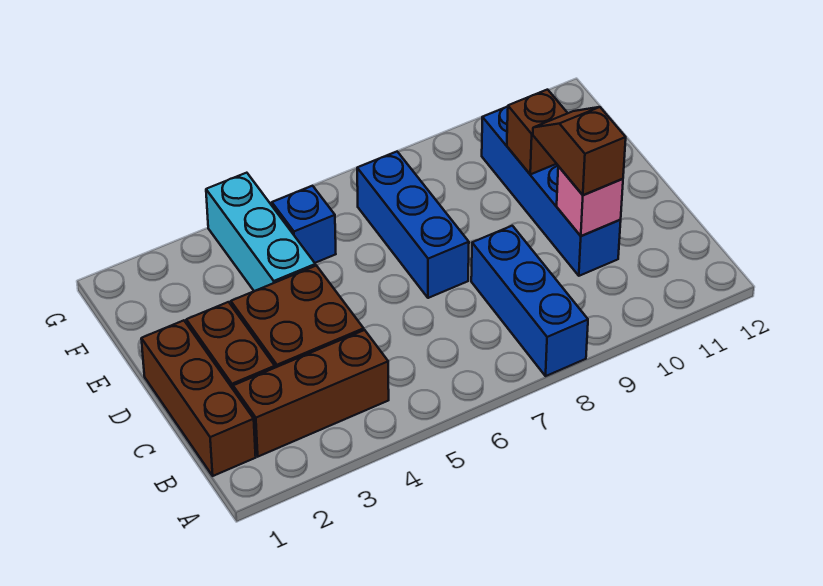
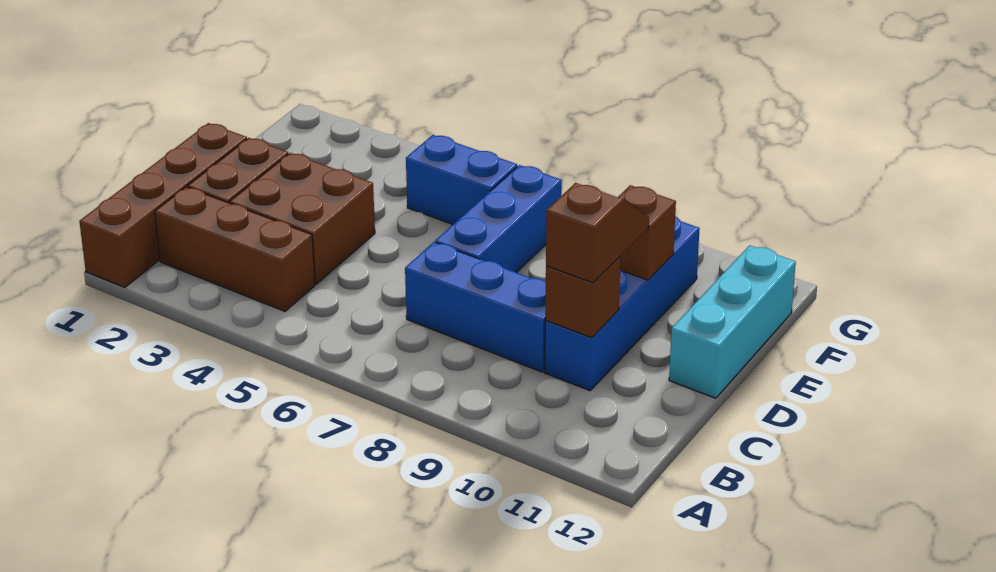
blue 1x3 brick [471,226,588,376] -> blue 1x3 brick turned to [405,242,546,372]
brown 1x3 brick [141,320,256,476] -> brown 1x4 brick [79,123,247,288]
pink 1x1 brick [557,166,623,236] -> brown 1x1 brick [545,257,620,338]
cyan 1x3 brick [206,173,315,291] -> cyan 1x3 brick moved to [669,245,796,398]
blue 1x1 brick [272,186,336,263] -> blue 1x2 brick [406,135,517,224]

